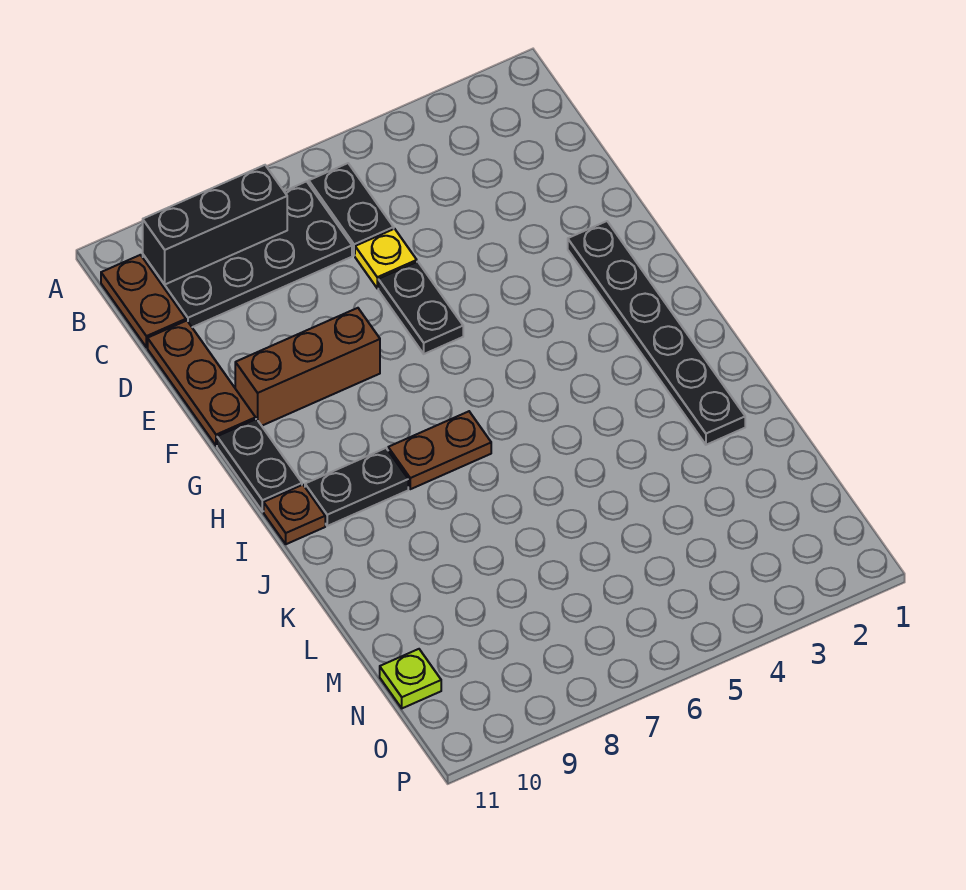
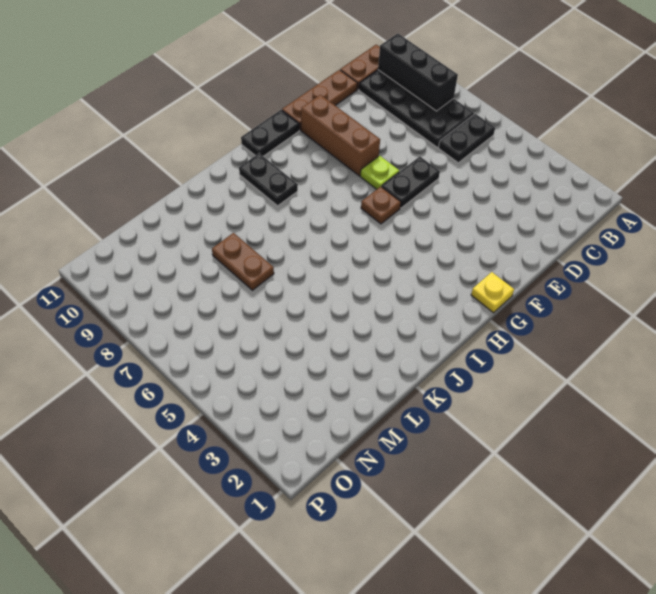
yellow 1x1 plate [355,229,417,288] -> yellow 1x1 plate moved to [471,272,514,313]
black 1x6 plate [568,221,745,445] -> none
brown 1x2 plate [388,411,491,489] -> brown 1x2 plate moved to [212,233,274,290]
brown 1x1 plate [264,485,325,544] -> brown 1x1 plate moved to [361,187,401,224]
lime 1x1 plate [380,649,441,708] -> lime 1x1 plate moved to [360,156,399,189]

